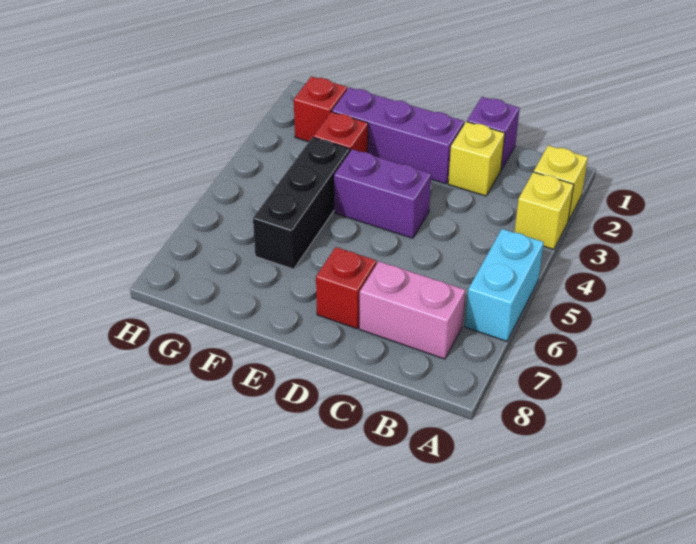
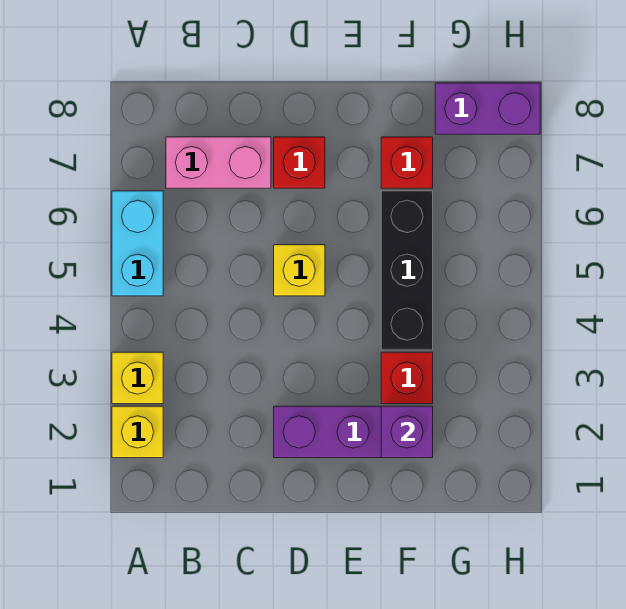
purple 1x1 brick [467,97,520,170] -> purple 1x1 brick moved to [381,406,433,458]
yellow 1x1 brick [448,122,505,196] -> yellow 1x1 brick moved to [274,245,325,296]
purple 1x2 brick [334,149,431,238] -> purple 1x2 brick moved to [435,83,540,134]
red 1x1 brick [294,76,347,142] -> red 1x1 brick moved to [381,137,433,188]

